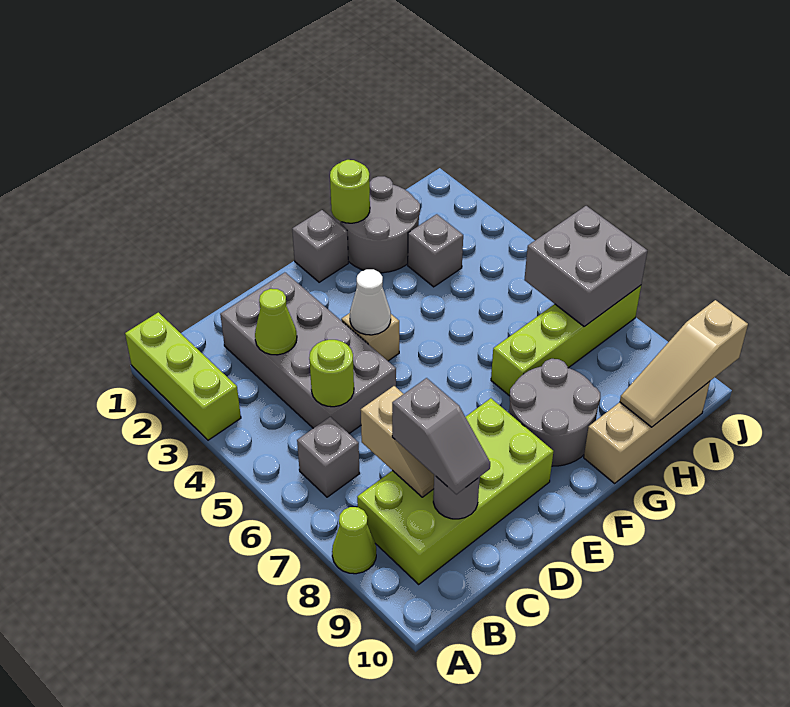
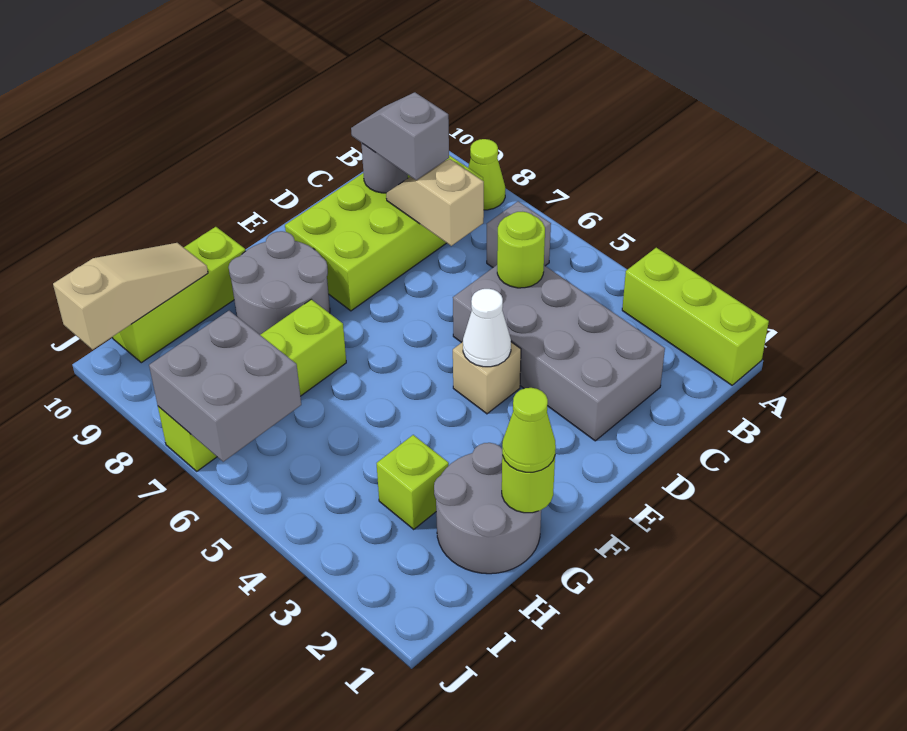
lime 1x1 cone [255,289,297,355] -> lime 1x1 cone moved to [502,388,556,472]
grey 1x1 brick [292,210,348,282] -> none
tan 1x3 brick [584,381,710,483] -> lime 1x3 brick [112,227,246,363]
grey 1x1 brick [408,214,463,287] -> lime 1x1 brick [377,435,449,529]

